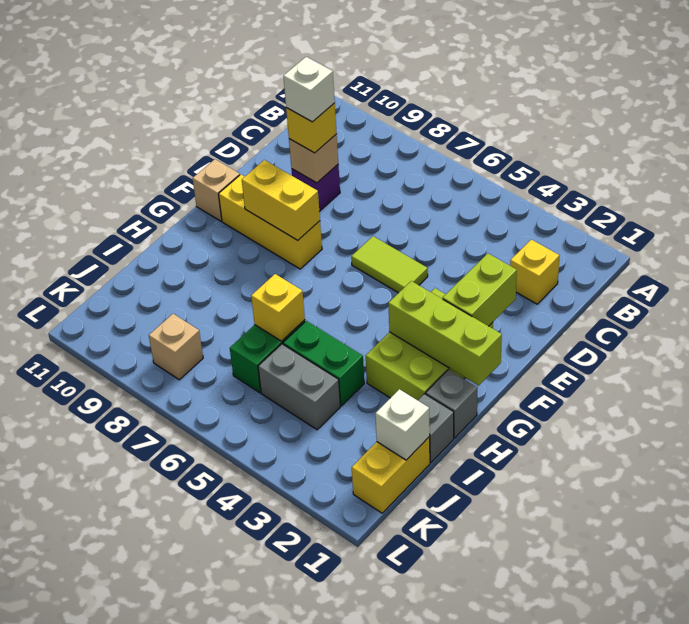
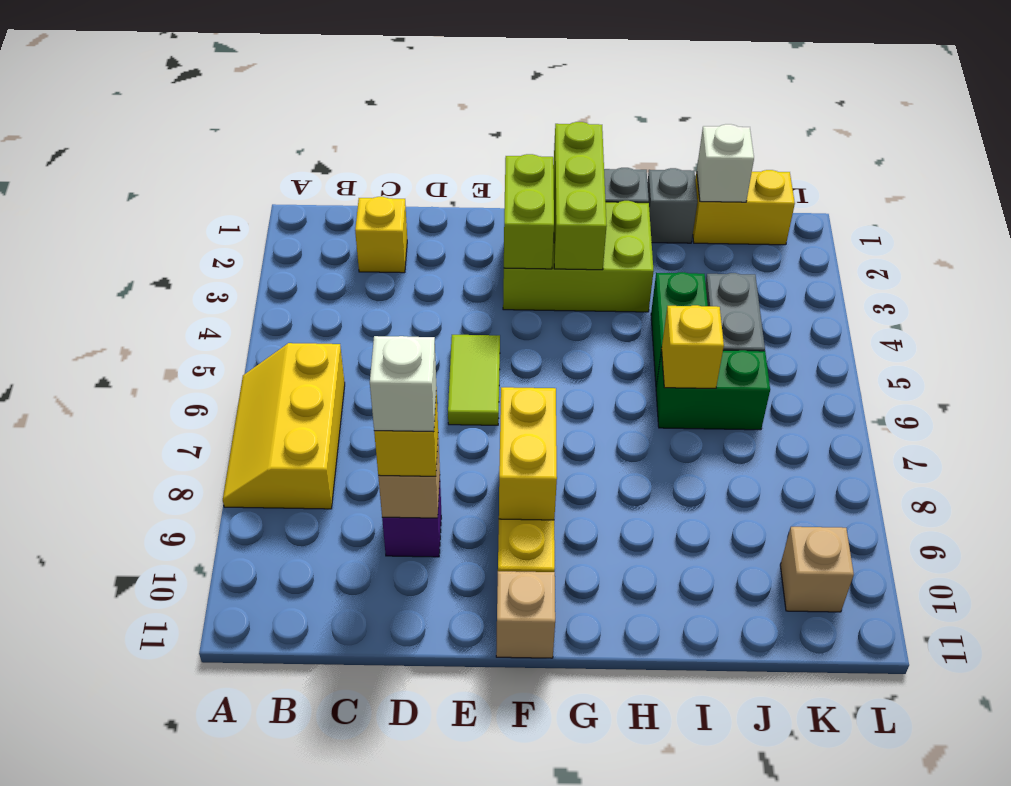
none -> yellow 2x3 slope [223,343,345,509]
lime 1x2 brick [443,253,517,326] -> lime 1x2 brick turned to [504,154,554,269]
tan 1x1 brick [149,314,203,380] -> tan 1x1 brick moved to [780,527,854,612]

